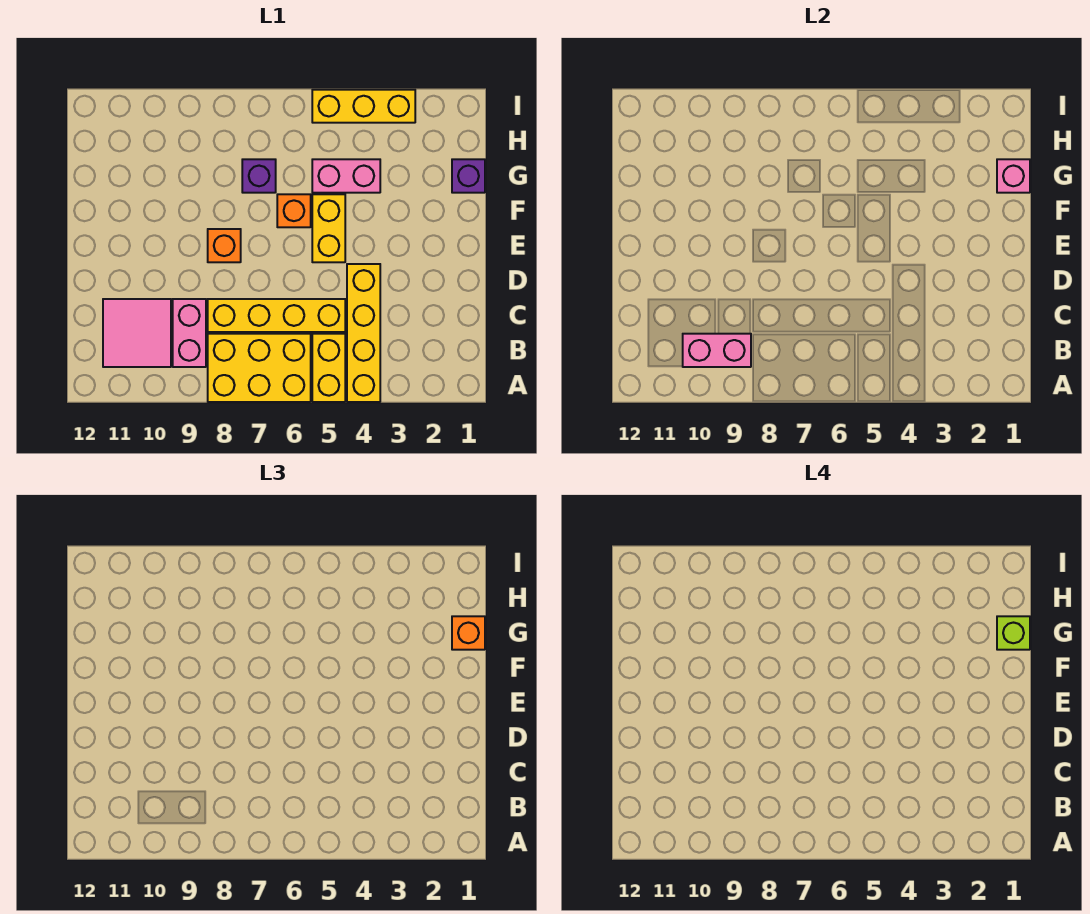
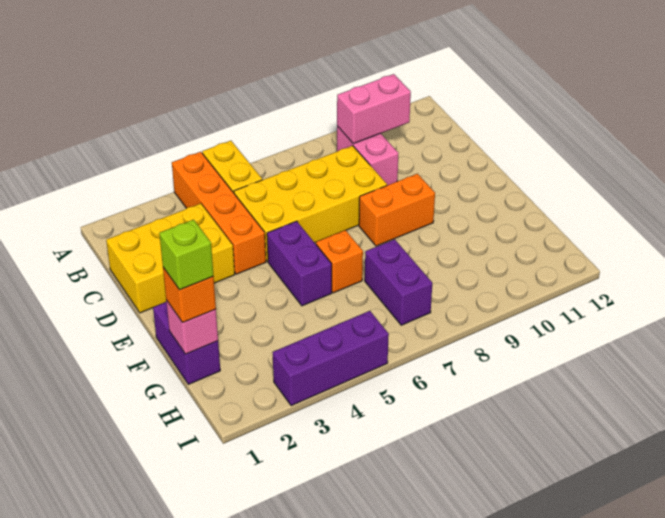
yellow 1x4 brick [347,264,380,402] -> orange 1x4 brick [172,152,266,274]
yellow 2x3 brick [208,334,311,402] -> yellow 2x3 brick moved to [106,204,235,313]
pink 2x2 tile [103,299,171,367] -> none
yellow 1x4 brick [208,299,345,332] -> yellow 2x4 brick [234,146,387,262]
yellow 1x2 brick [312,194,345,262] -> purple 1x2 brick [267,221,332,306]
orange 1x1 brick [208,229,241,262] -> orange 1x2 brick [359,174,435,246]
purple 1x1 brick [452,159,485,193] -> purple 1x2 brick [153,302,220,384]
pink 1x2 brick [312,159,380,193] -> none
purple 1x1 brick [242,159,276,193] -> purple 1x2 brick [365,239,432,325]
yellow 1x3 brick [312,90,415,123] -> purple 1x3 brick [273,311,389,406]

